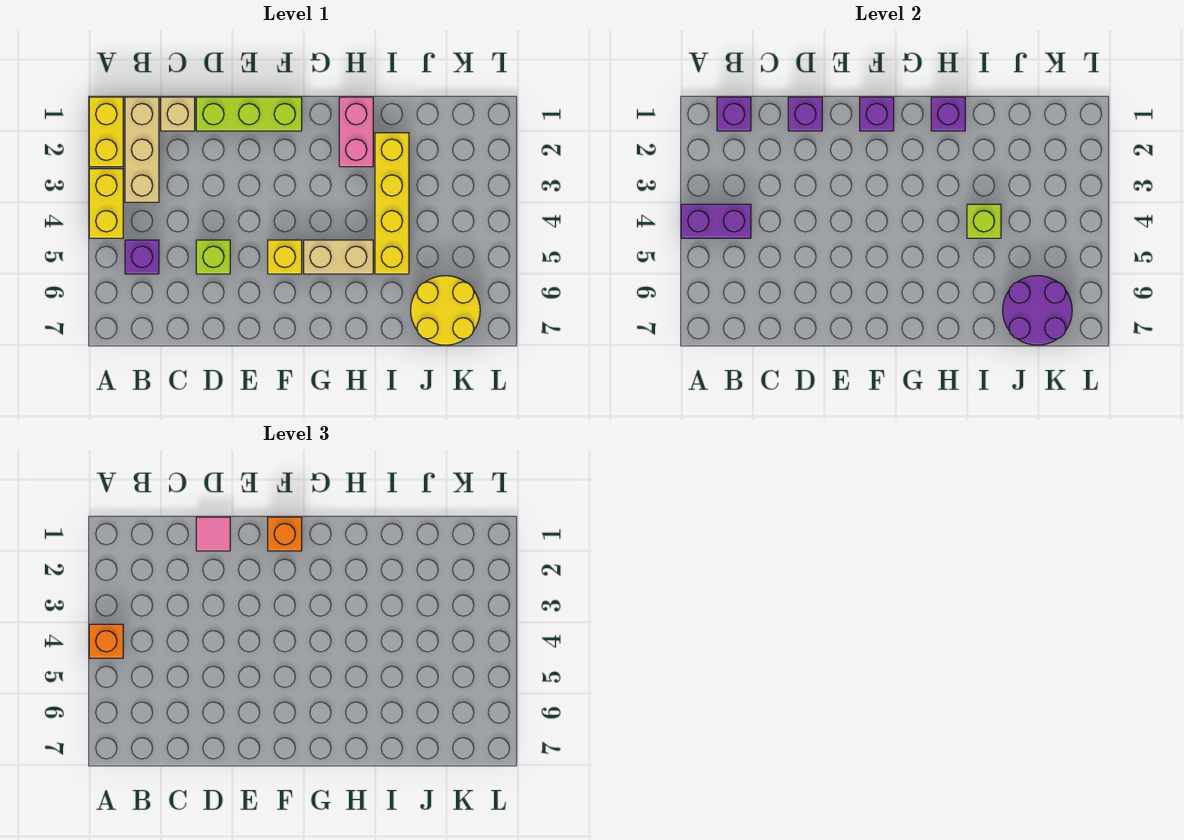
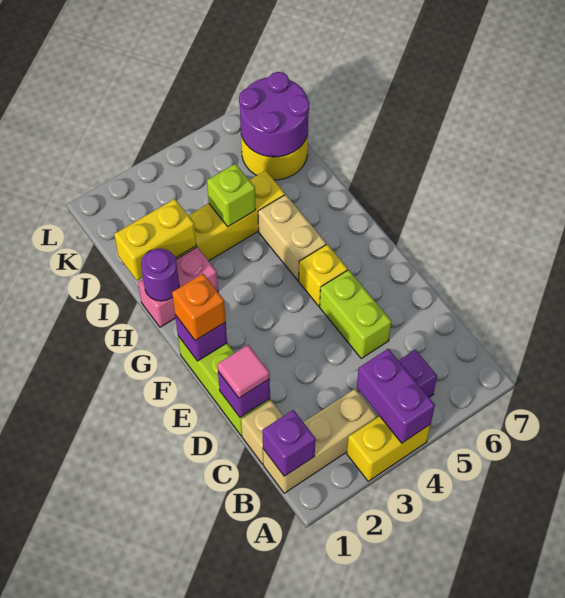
yellow 1x2 brick [89,97,123,167] -> yellow 1x2 brick moved to [114,199,196,280]
orange 1x1 brick [89,624,123,658] -> none
lime 1x1 brick [196,240,230,274] -> lime 1x2 brick [320,270,392,358]
purple 1x1 brick [931,97,965,131] -> purple 1x1 round brick [141,249,179,301]

